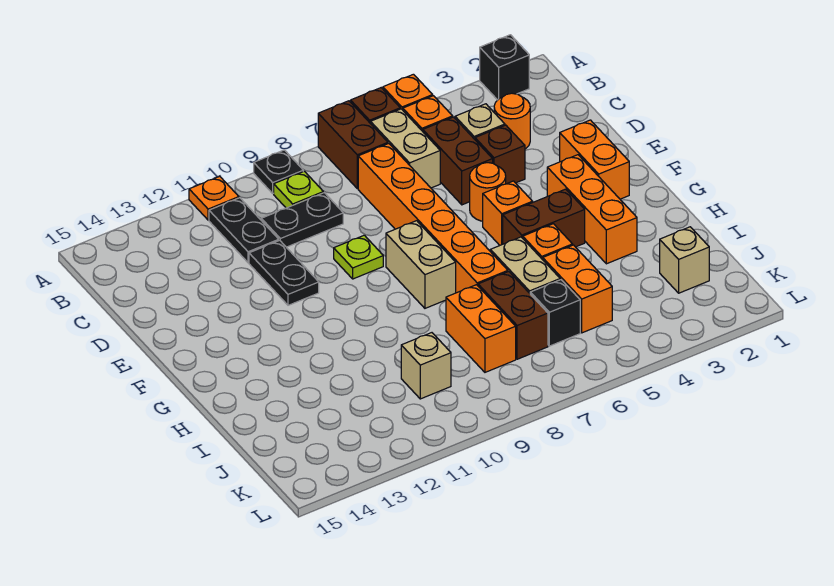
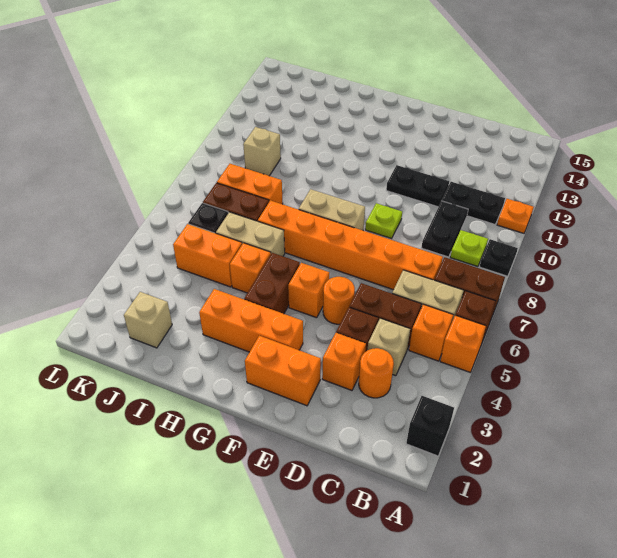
none -> orange 1x1 brick [322,333,366,390]

